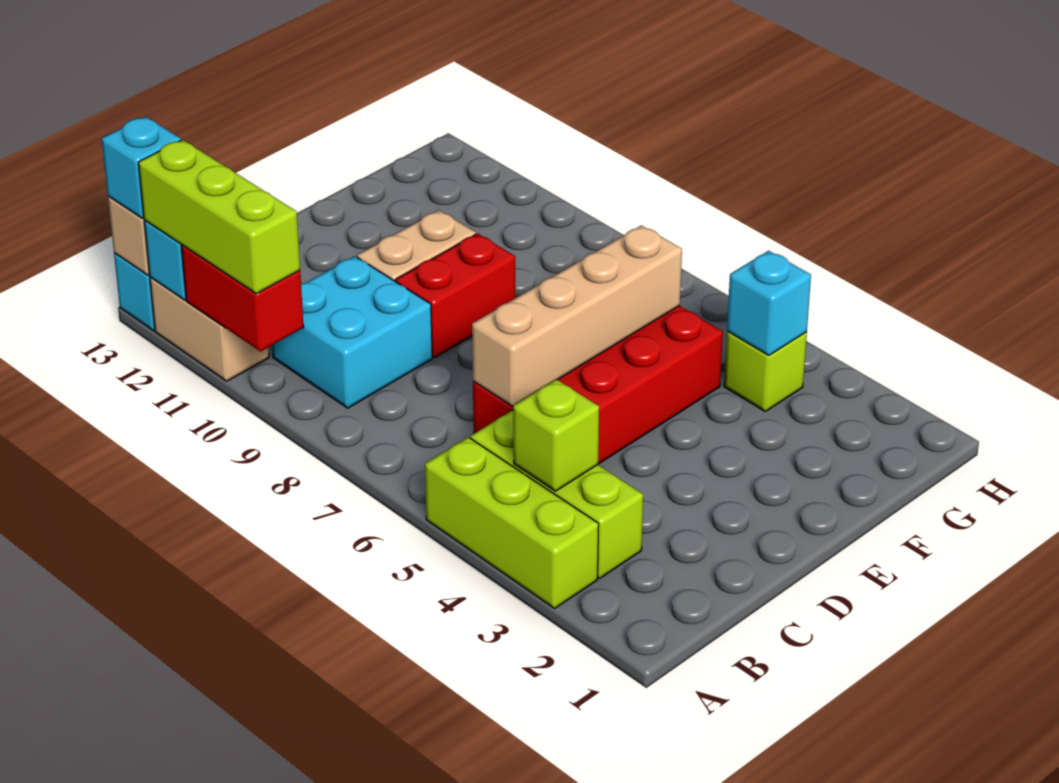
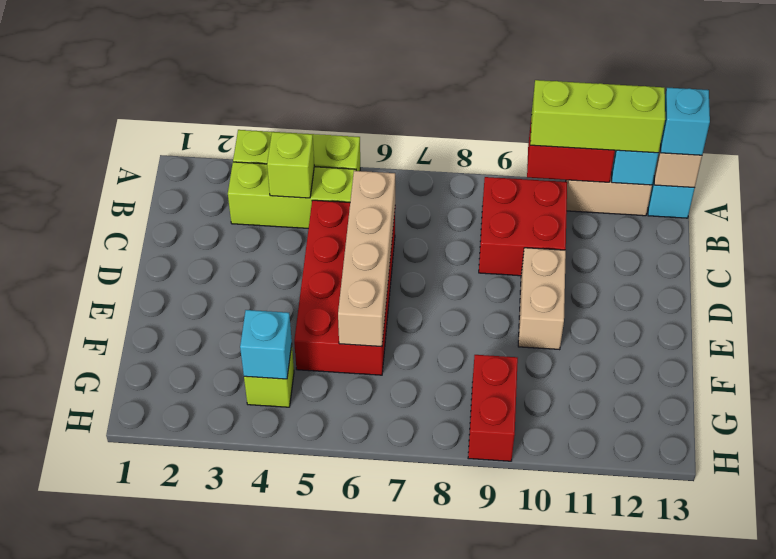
cyan 2x2 brick [272,256,432,408] -> red 2x2 brick [479,177,567,276]
red 1x2 brick [396,234,515,358] -> red 1x2 brick moved to [468,355,518,461]

